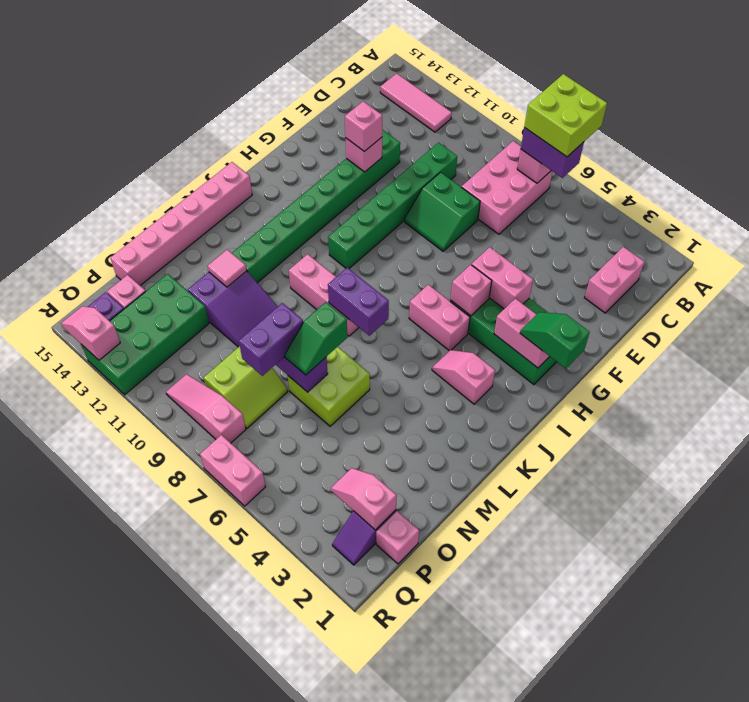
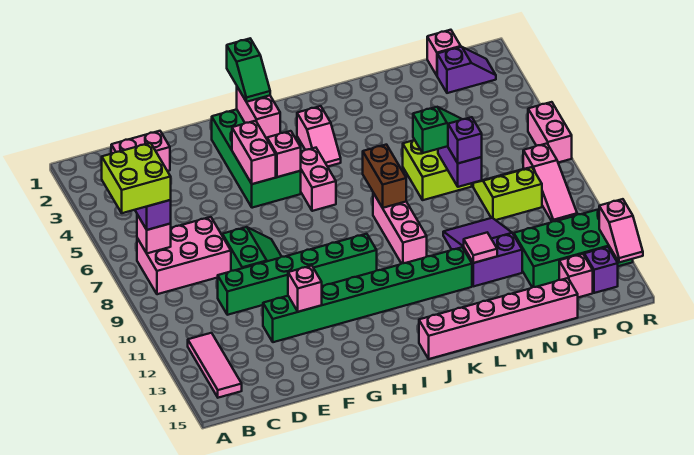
pink 1x1 brick [345,101,382,151] -> none
purple 1x2 brick [328,268,389,336] -> brown 1x2 brick [363,145,406,208]
purple 1x2 brick [239,303,303,376] -> purple 1x1 brick [448,117,482,163]
pink 1x2 slope [331,468,397,530] -> none

